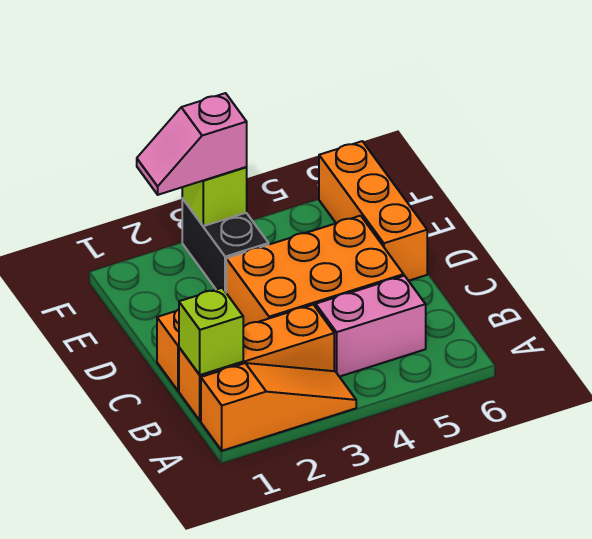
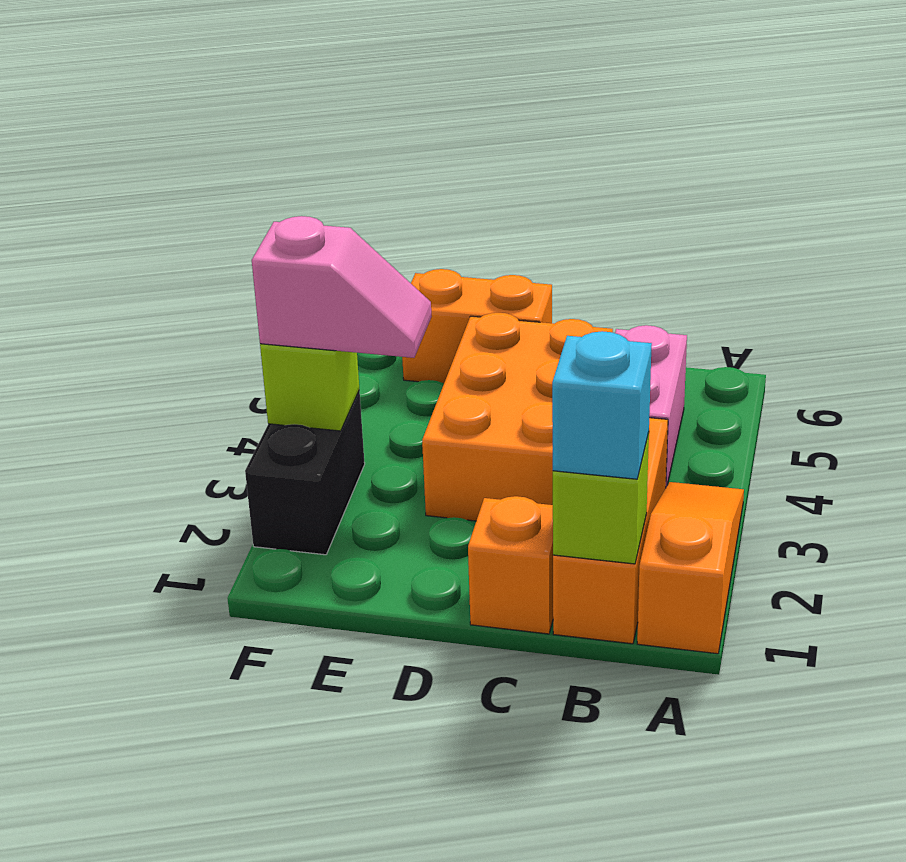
none -> cyan 1x1 brick [552,331,652,479]
orange 1x3 brick [319,141,427,281] -> orange 1x2 brick [402,269,552,383]
black 1x2 brick [182,198,269,292] -> black 1x2 brick turned to [245,390,365,555]
pink 1x2 slope [137,93,247,195] -> pink 1x2 slope turned to [252,216,432,358]

